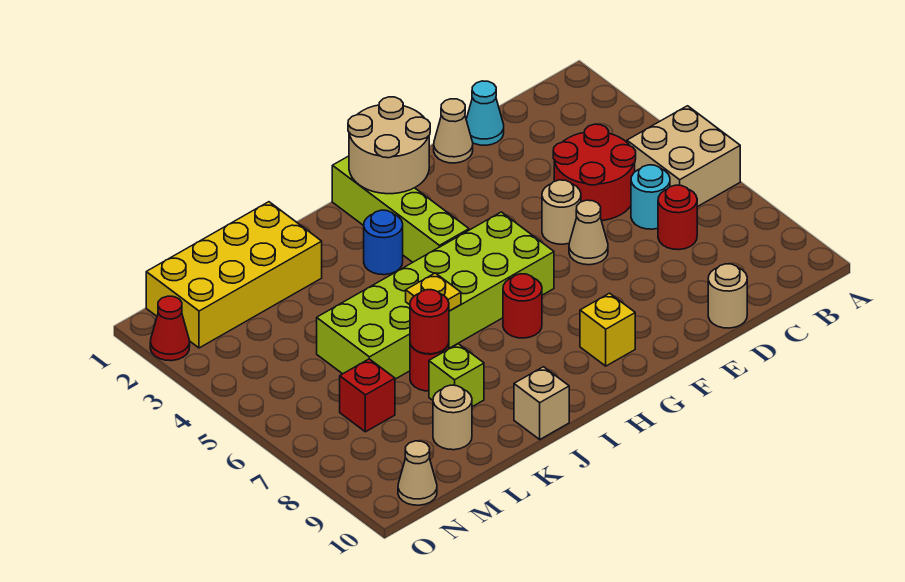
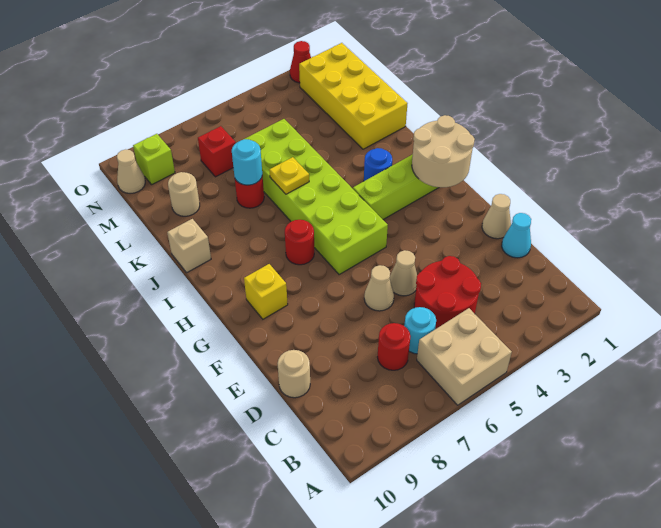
tan 1x1 round brick [542,180,581,244] -> tan 1x1 cone [390,250,417,296]
red 1x1 round brick [410,290,449,354] -> cyan 1x1 round brick [232,139,262,185]
lime 1x1 brick [429,344,484,407] -> lime 1x1 brick moved to [133,134,175,184]

